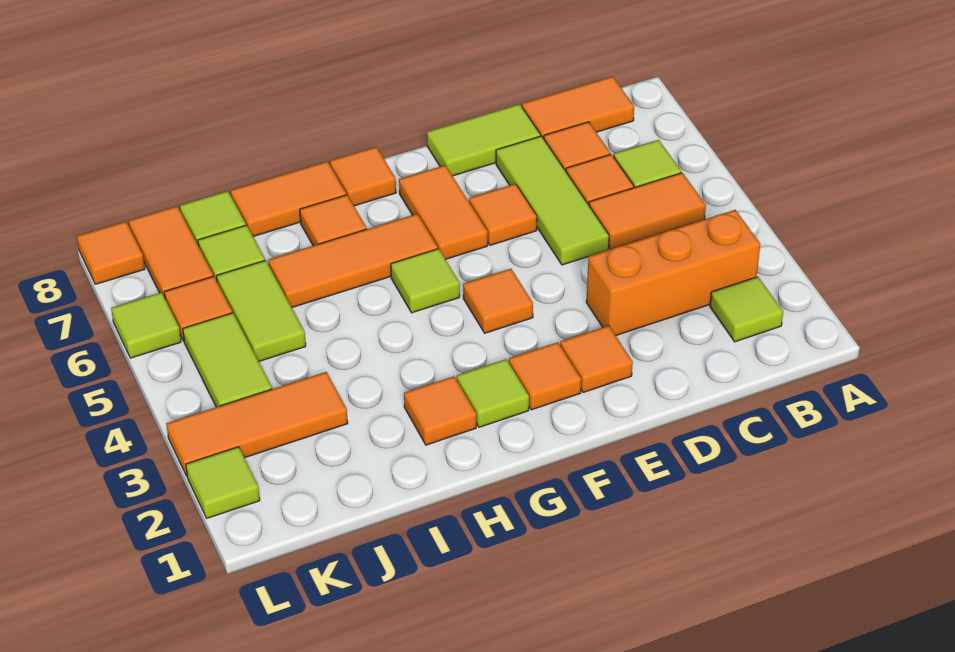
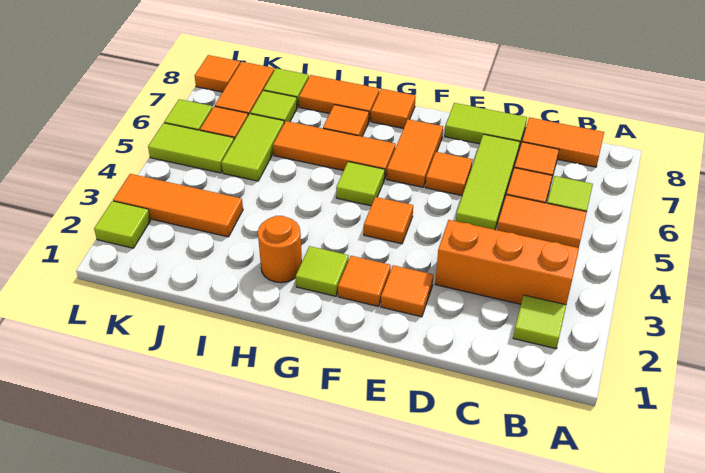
orange 1x1 tile [404,376,476,445] -> orange 1x1 round brick [258,216,302,283]
lime 1x2 tile [183,313,272,407] -> lime 1x2 tile turned to [148,123,234,173]

